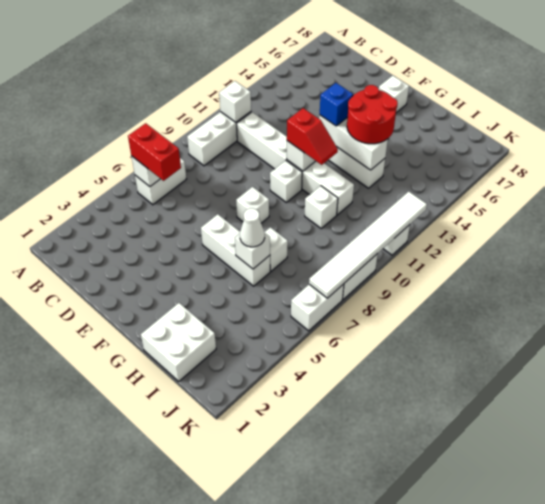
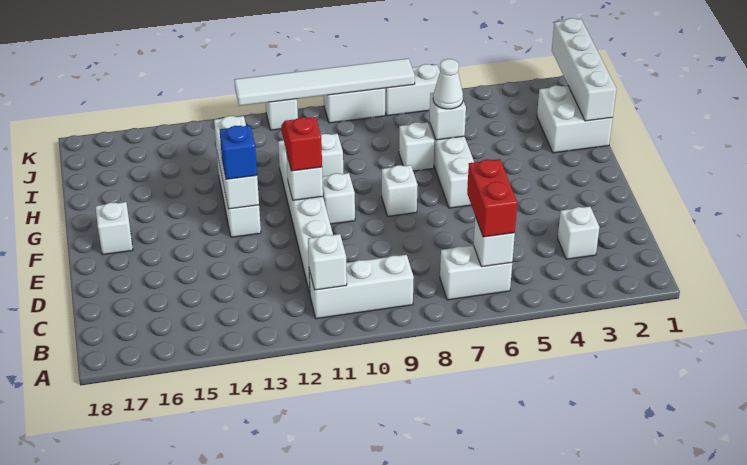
none -> white 1x1 brick [558,207,600,259]
red 2x2 round brick [347,85,398,144] -> none
none -> white 1x4 brick [552,18,617,121]

